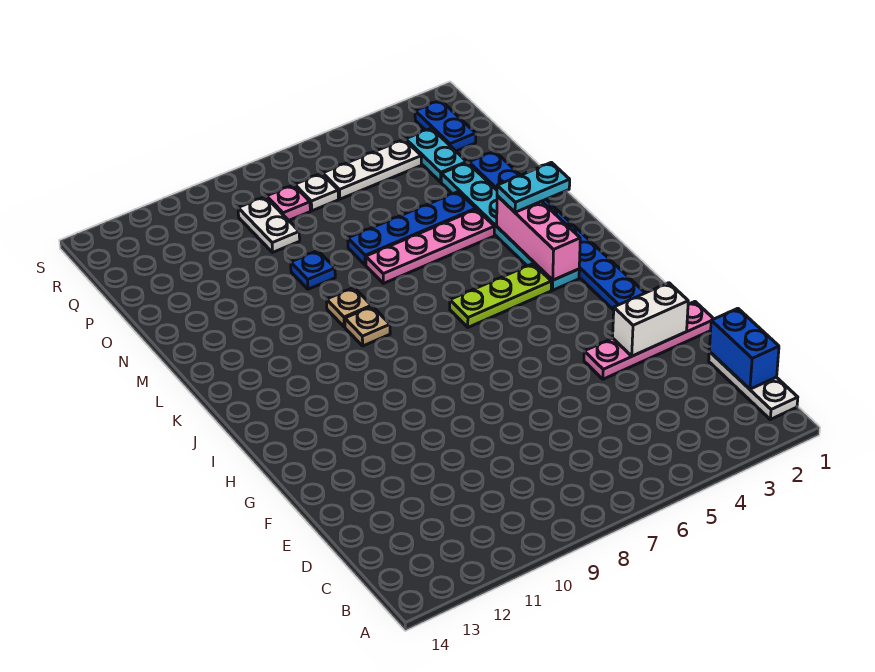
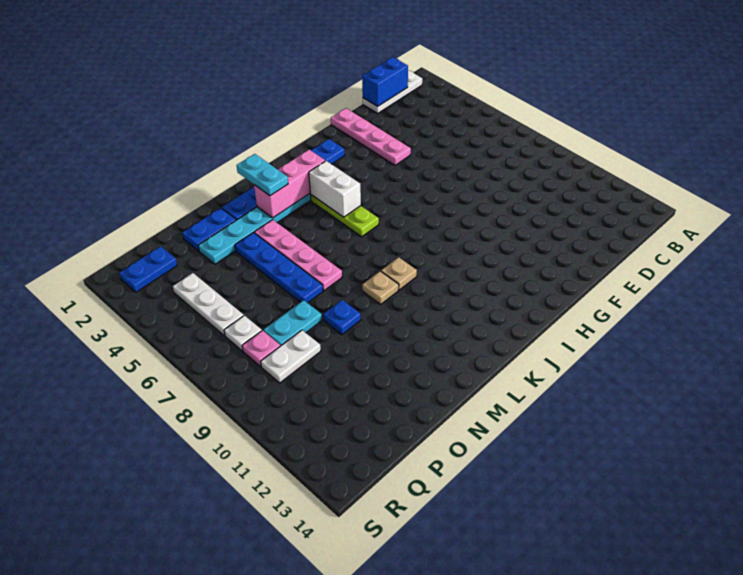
white 1x2 brick [613,283,688,356] -> white 1x2 brick moved to [309,161,361,217]
cyan 1x2 plate [406,128,467,182] -> cyan 1x2 plate moved to [264,300,322,346]

